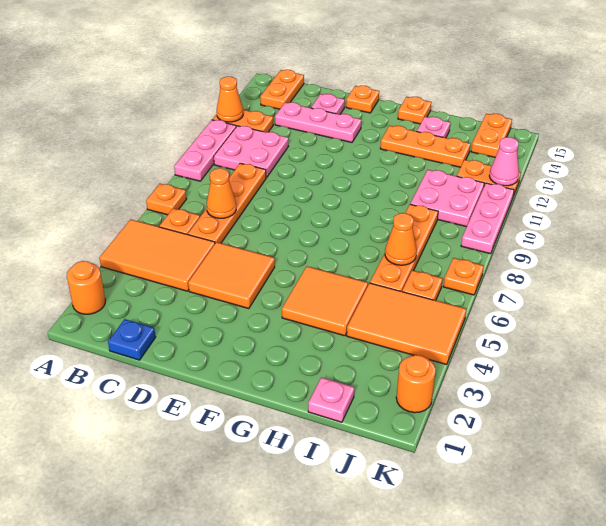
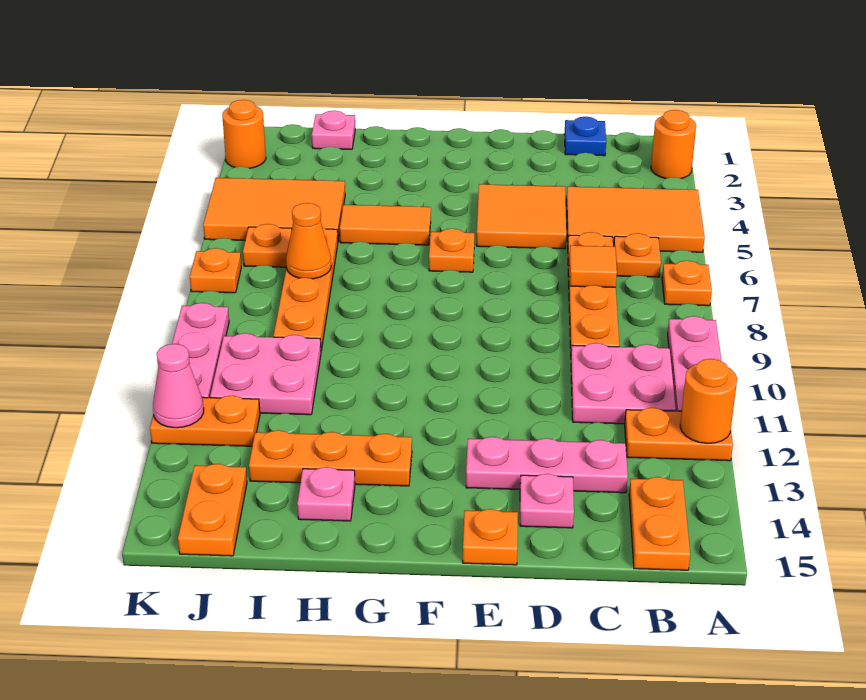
orange 1x1 cone [217,76,243,122] -> orange 1x1 round brick [680,359,737,443]
orange 1x1 cone [207,168,236,218] -> orange 1x1 tile [569,246,617,287]
orange 2x2 tile [282,266,368,336] -> orange 1x2 tile [340,205,431,245]
orange 1x1 plate [398,97,431,124] -> orange 1x1 plate moved to [429,229,474,272]

